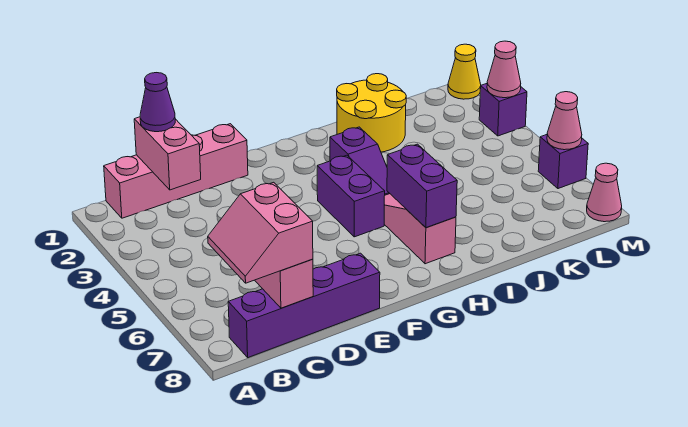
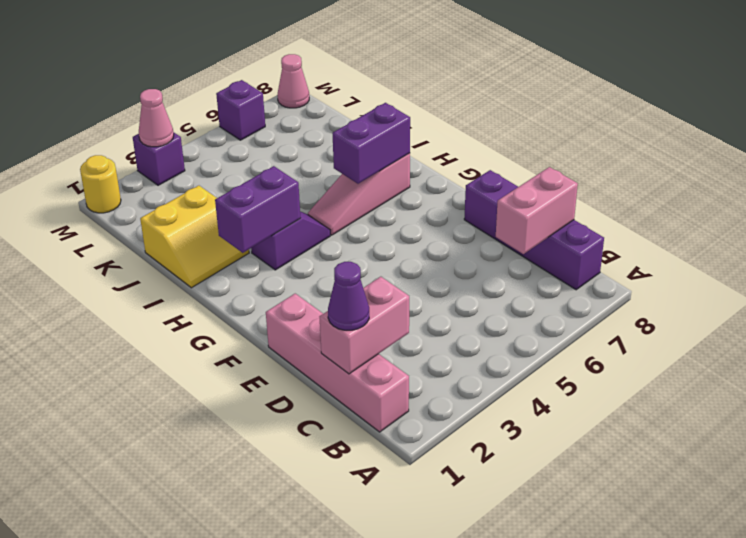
pink 2x2 slope [208,182,313,283] -> none
purple 1x2 brick [317,155,385,237] -> purple 1x2 brick moved to [215,166,300,253]
yellow 2x2 round brick [337,74,406,152] -> yellow 2x2 slope [140,186,249,288]
yellow 1x1 cone [448,44,481,99] -> yellow 1x1 round brick [80,155,121,213]
pink 1x1 cone [547,92,582,150] -> none

